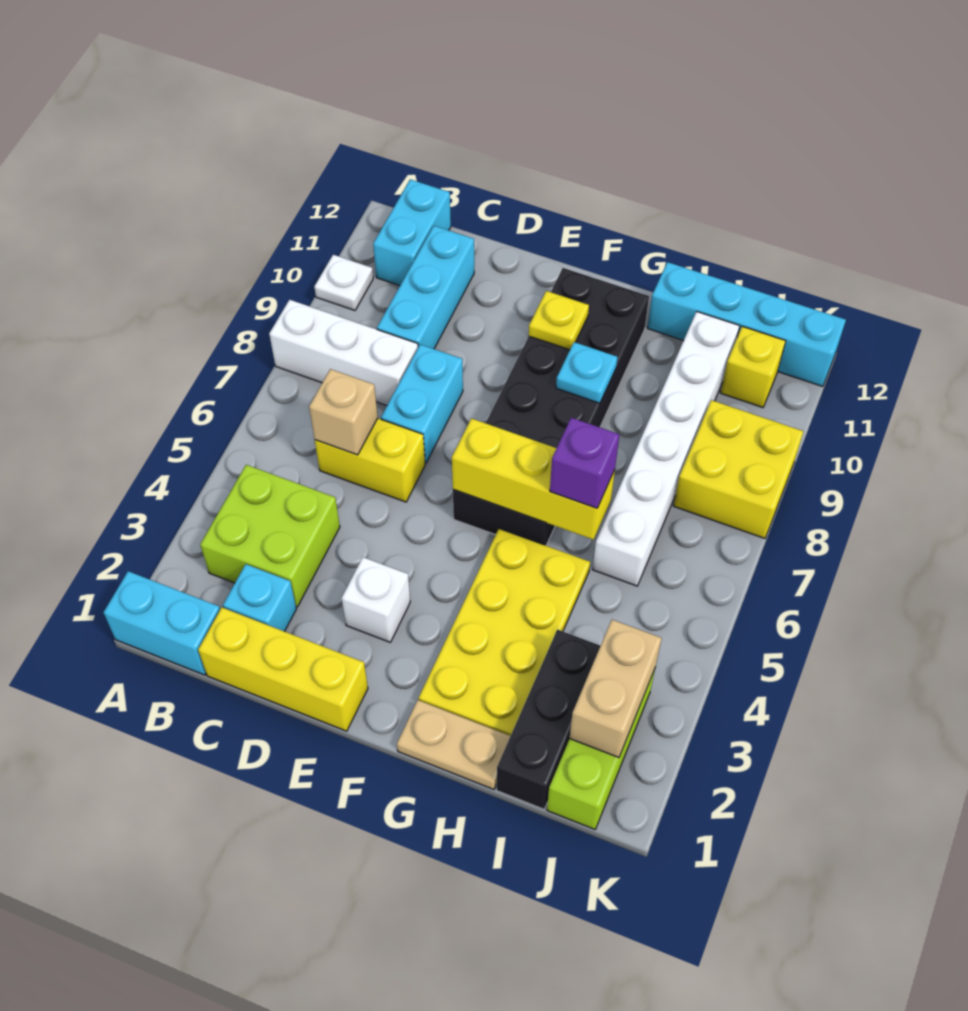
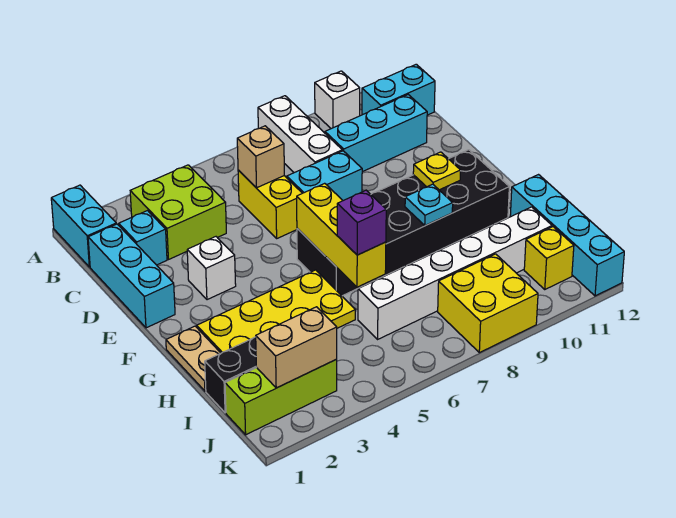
white 1x1 plate [314,255,373,310] -> white 1x1 brick [315,71,360,129]
yellow 1x3 brick [198,608,368,731] -> cyan 1x3 brick [88,224,175,328]

